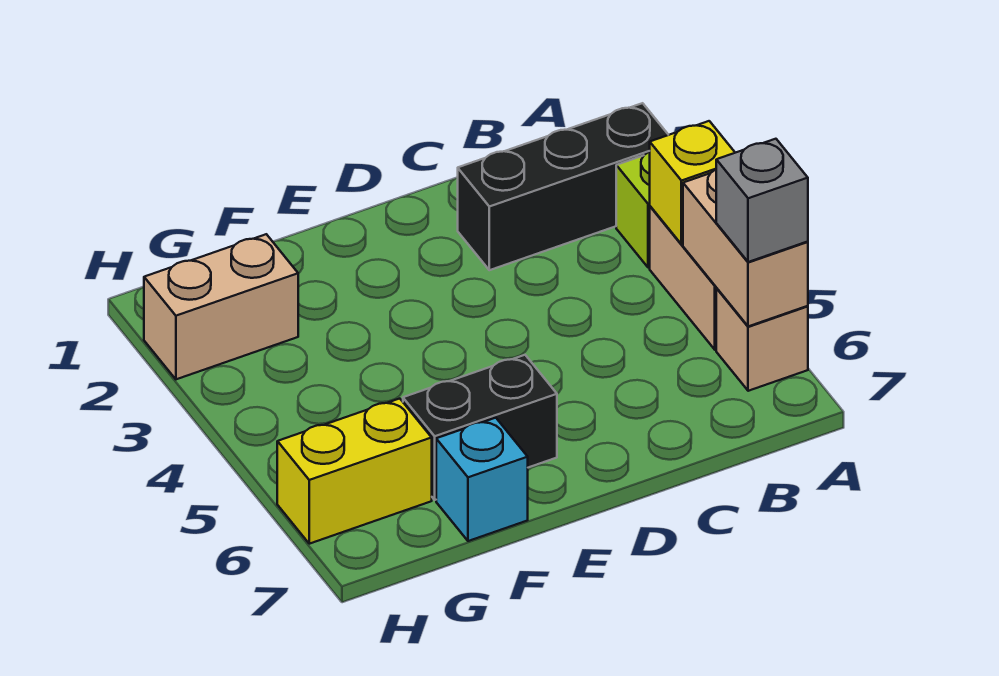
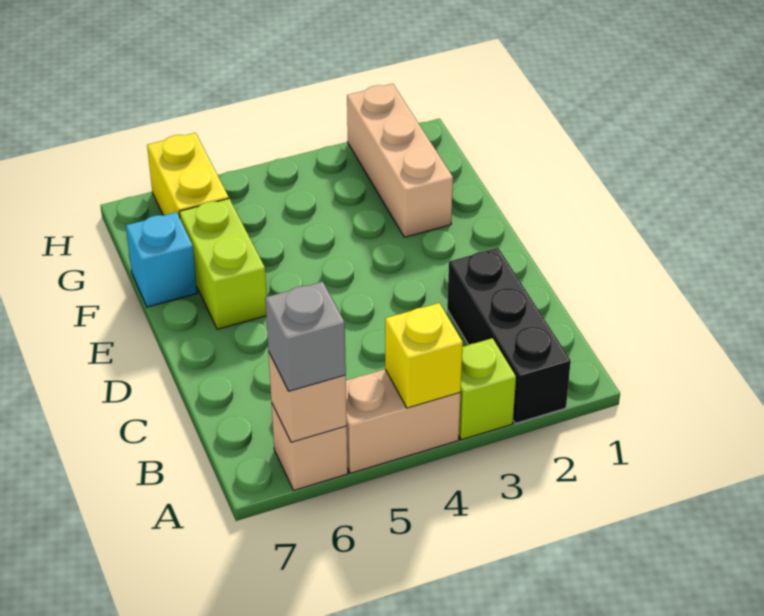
tan 1x2 brick [683,170,808,326] -> tan 1x1 brick [268,352,347,442]
black 1x2 brick [403,355,557,500] -> lime 1x2 brick [179,199,267,329]
tan 1x2 brick [144,234,298,379] -> tan 1x3 brick [347,84,453,237]

